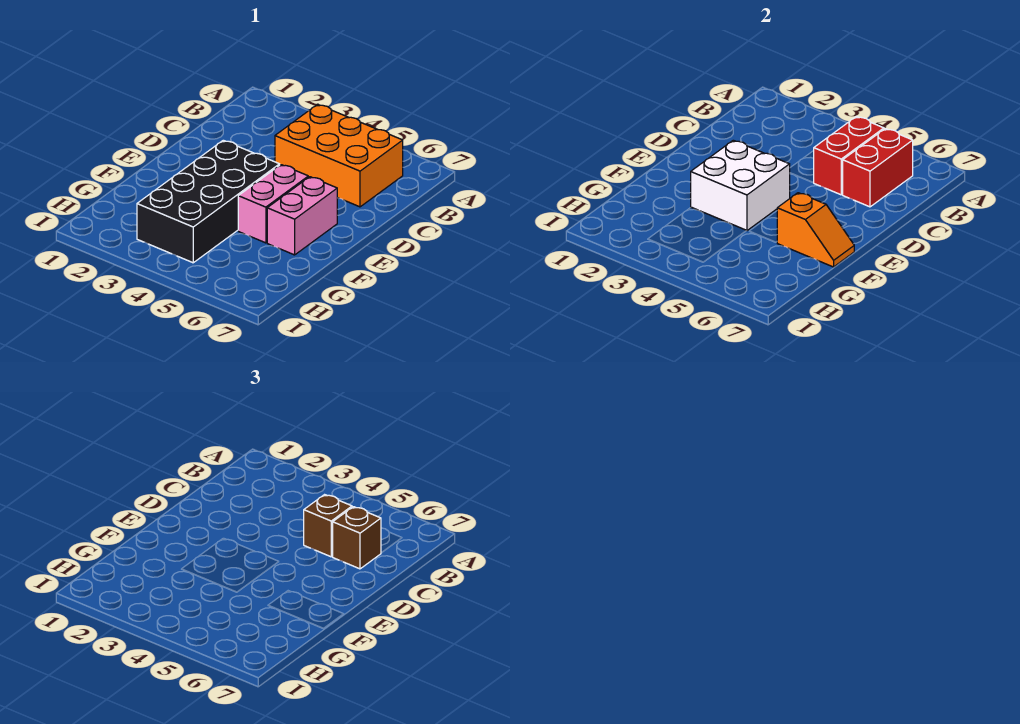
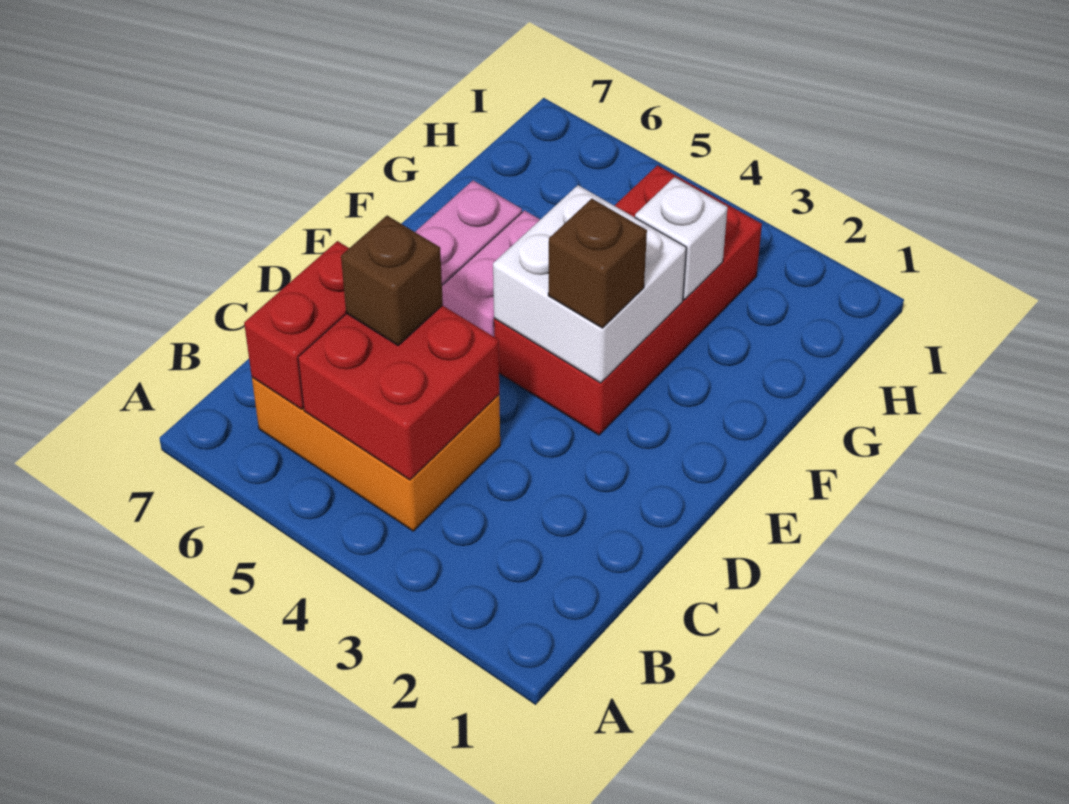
red 1x2 brick [814,117,884,195] -> red 2x2 brick [298,305,499,480]
brown 1x1 brick [333,507,381,569] -> brown 1x1 brick moved to [548,199,647,328]
black 2x4 brick [137,140,280,263] -> red 2x4 brick [494,165,762,435]
orange 1x2 slope [777,193,854,267] -> none
none -> white 1x1 brick [635,177,728,300]

